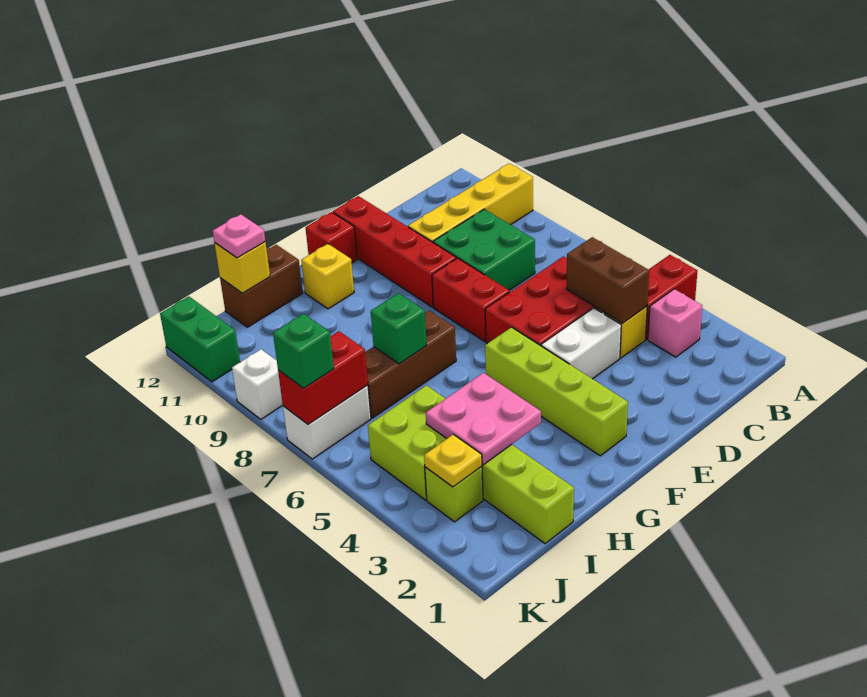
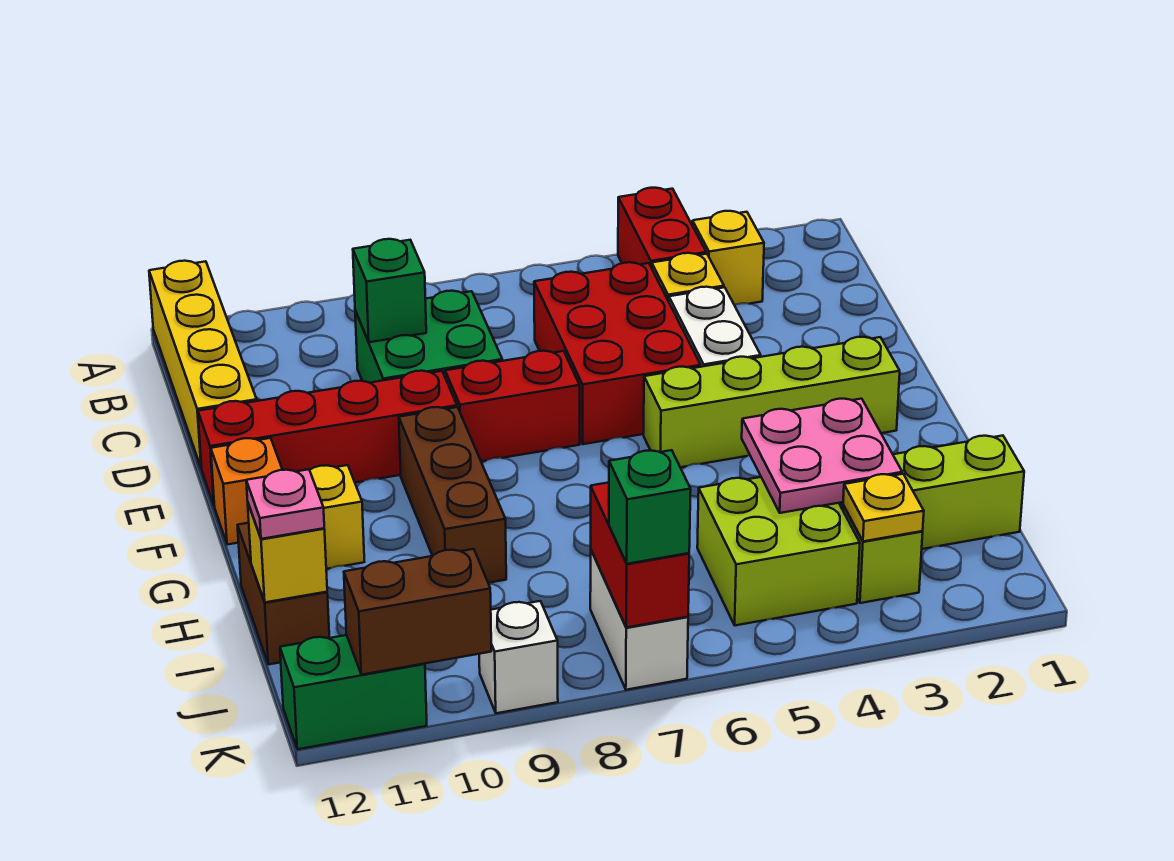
yellow 1x4 brick [408,164,533,242] -> yellow 1x4 brick moved to [149,261,257,469]
pink 1x1 brick [648,289,702,357] -> yellow 1x1 brick [692,211,764,305]
brown 1x2 brick [566,237,649,323] -> brown 1x2 brick moved to [344,549,491,675]
red 1x1 brick [305,212,357,263] -> orange 1x1 brick [211,438,282,545]
brown 1x3 brick [365,310,456,418] -> brown 1x3 brick moved to [399,407,506,583]
green 1x1 brick [371,293,427,364] -> green 1x1 brick moved to [353,239,426,342]

